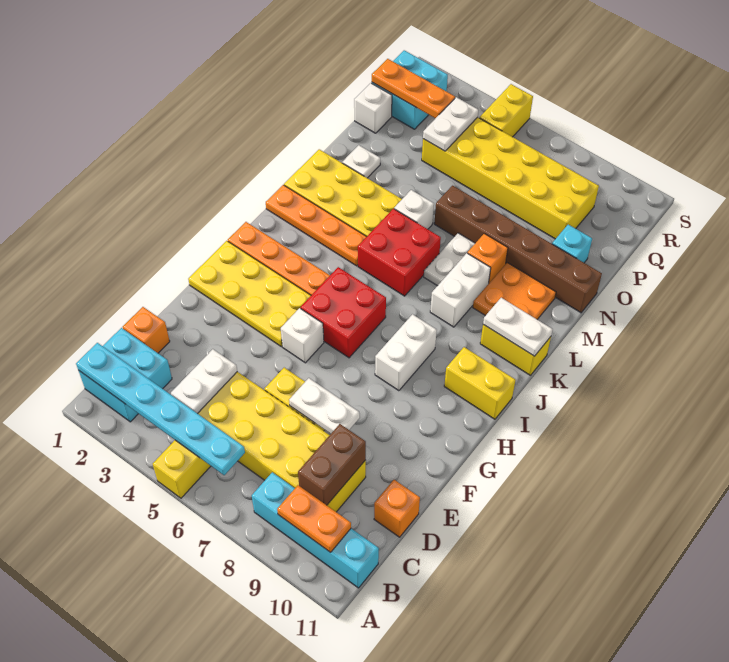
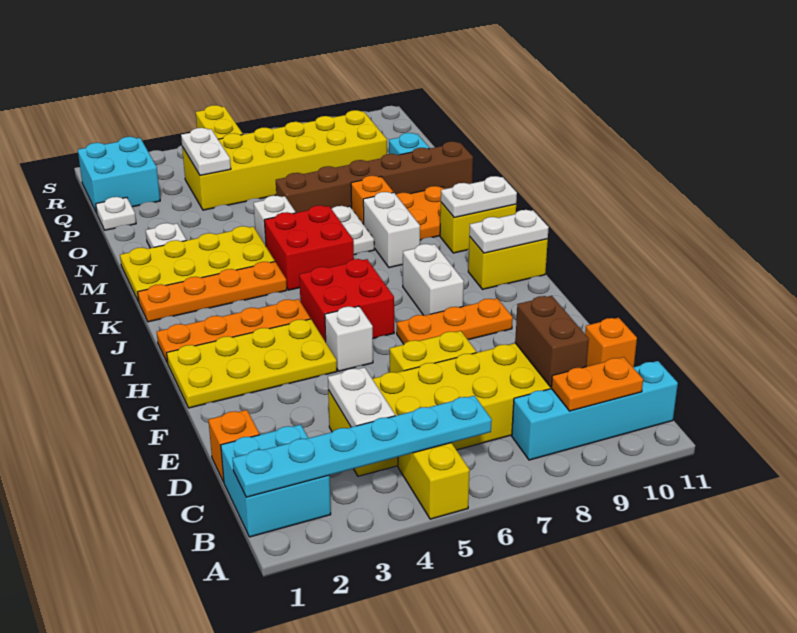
white 1x2 plate [289,378,360,434] -> white 1x2 plate moved to [469,210,549,253]
white 1x1 brick [354,83,392,133] -> white 1x1 plate [96,197,136,230]
orange 1x3 plate [372,59,455,118] -> orange 1x3 plate moved to [397,298,513,344]

